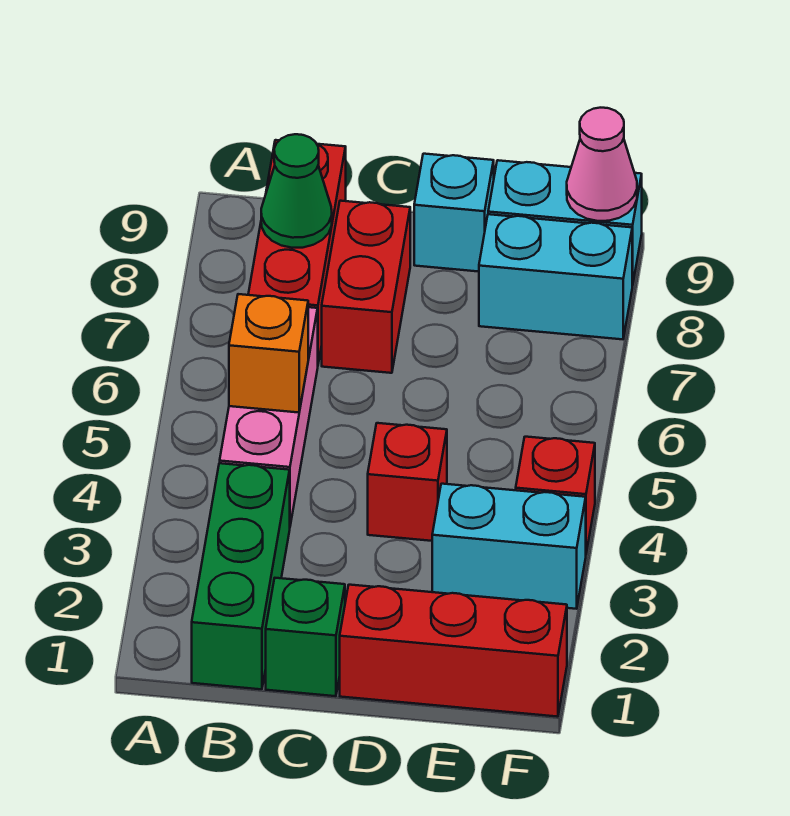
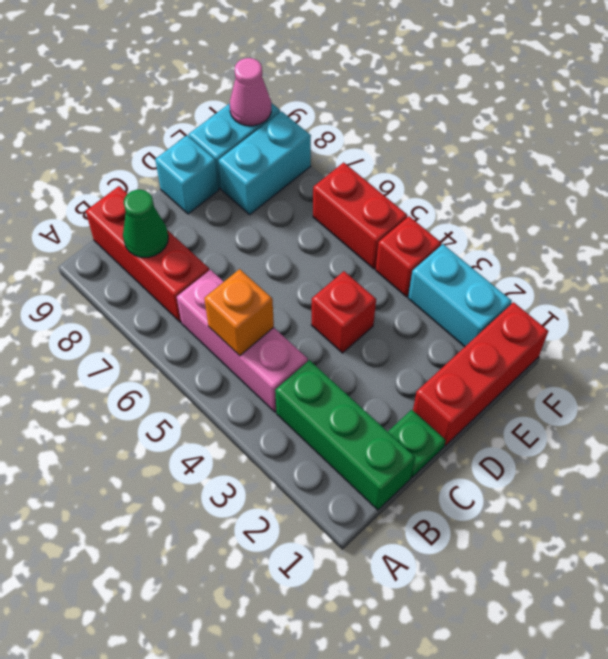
green 1x1 brick [266,578,345,696] -> green 1x1 plate [388,410,446,477]
red 1x2 brick [322,201,410,373] -> red 1x2 brick moved to [313,162,407,269]
cyan 1x2 brick [432,484,586,609] -> cyan 1x2 brick turned to [408,244,512,347]

